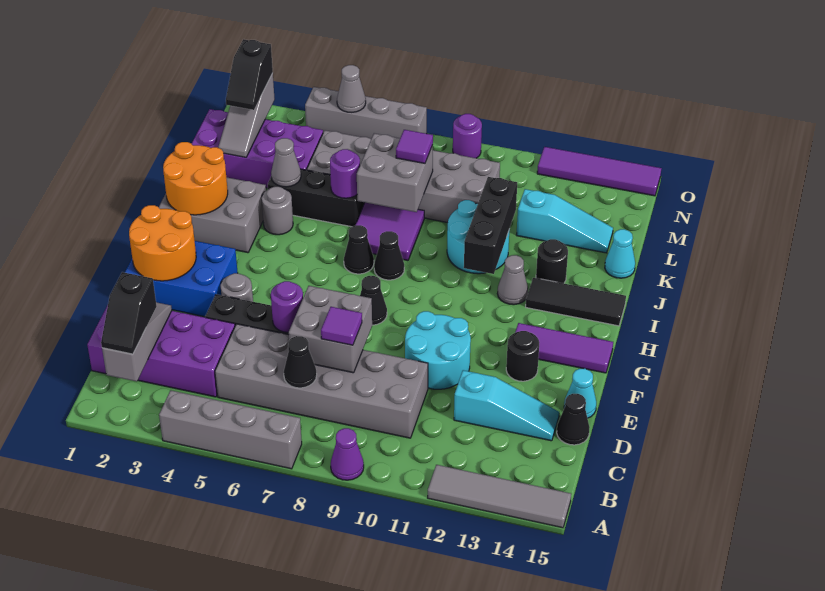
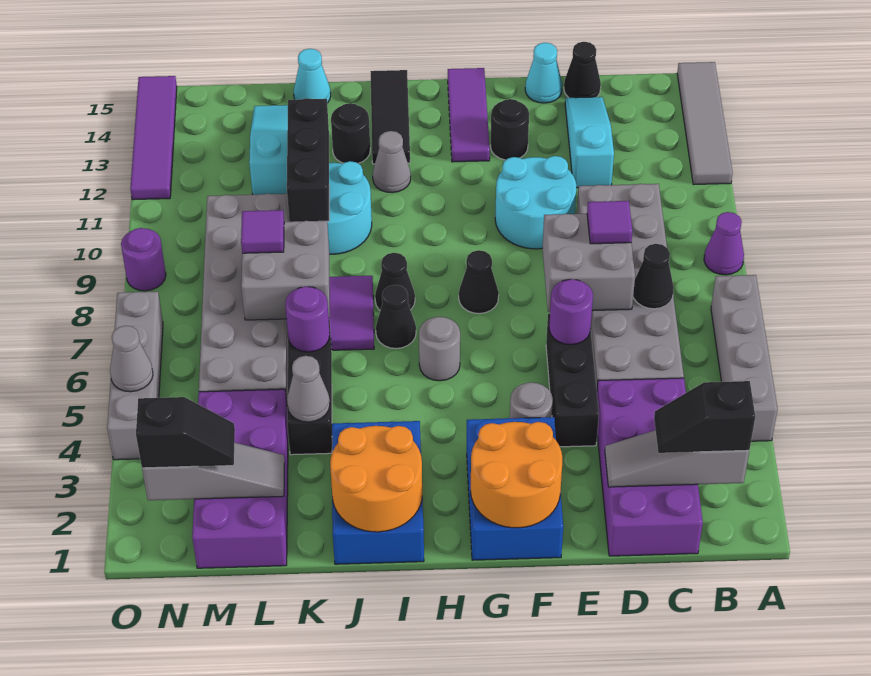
black 1x2 slope [101,272,157,354] -> black 1x2 slope turned to [654,381,755,453]
grey 2x3 brick [159,177,266,253] -> blue 2x3 brick [332,421,424,564]
black 1x3 brick [464,177,517,274] -> black 1x3 brick turned to [287,98,329,222]
grey 1x1 round brick [262,187,293,235] -> grey 1x1 round brick moved to [419,317,460,381]

